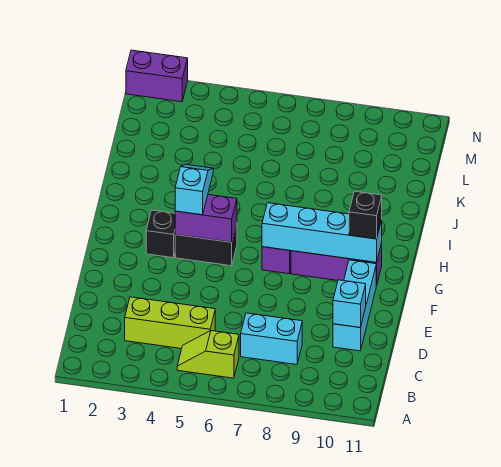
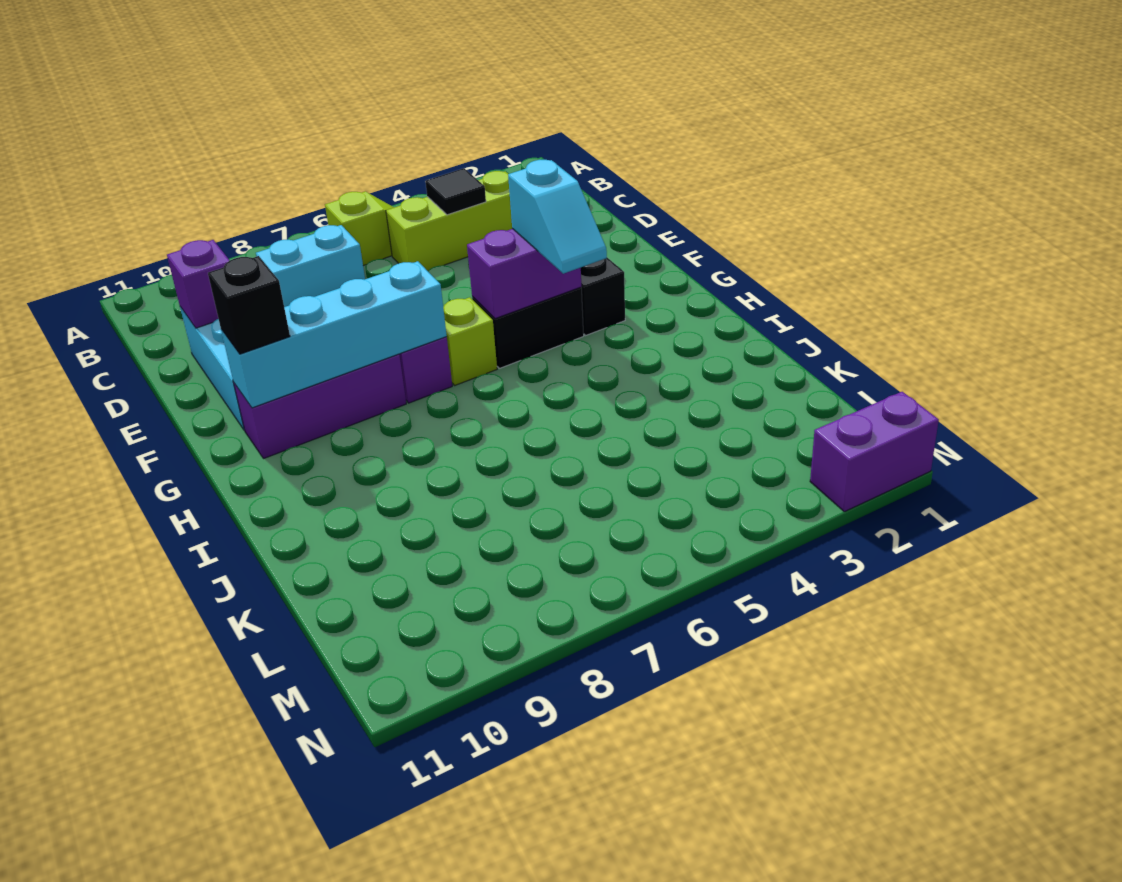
none -> black 1x1 tile [425,168,486,215]
cyan 1x1 brick [333,280,366,328] -> purple 1x1 brick [167,240,230,328]
none -> lime 1x1 brick [443,297,497,385]

